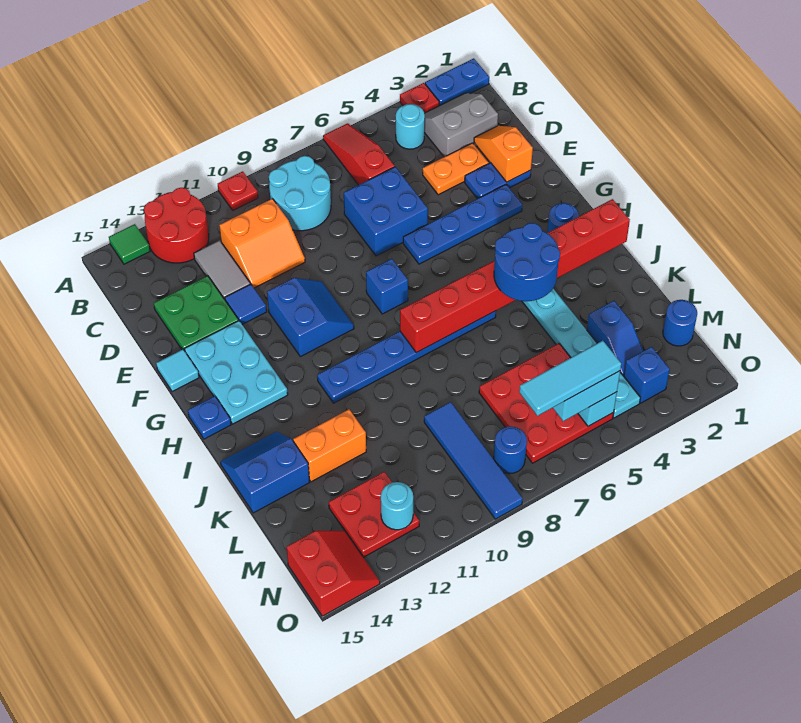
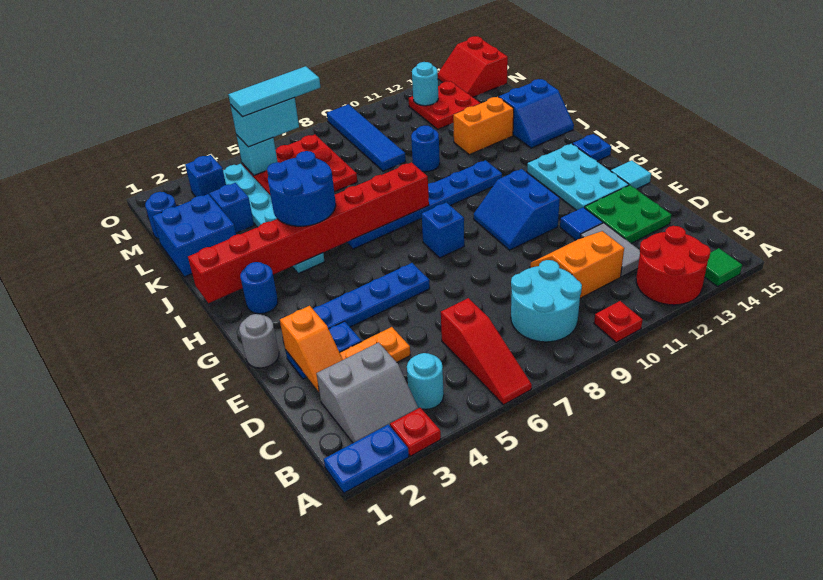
blue 2x2 brick [344,167,428,256] -> blue 2x2 brick moved to [153,194,236,277]
none -> grey 1x1 round brick [239,314,279,368]
blue 1x1 round brick [494,426,527,474] -> blue 1x1 round brick moved to [411,126,440,172]

